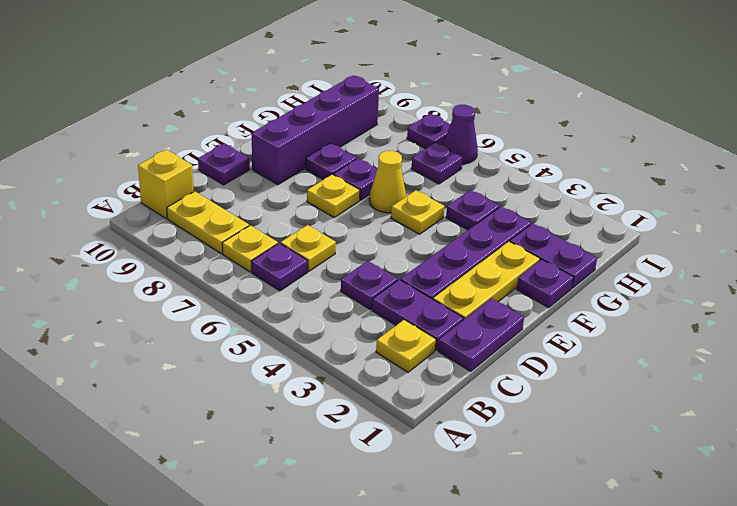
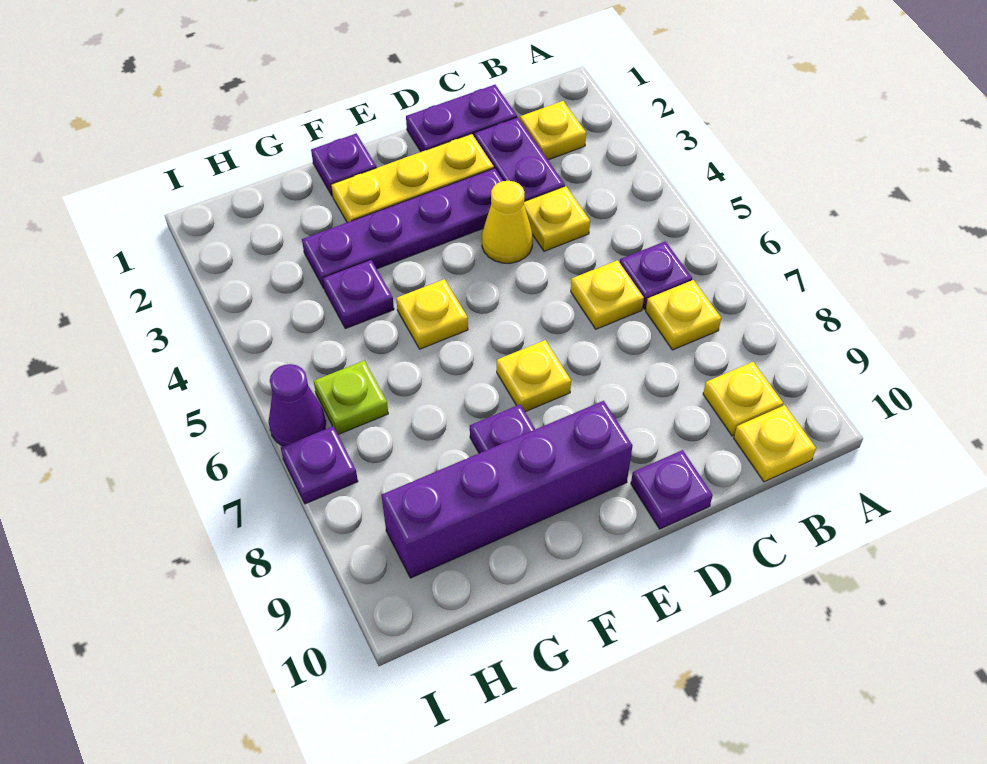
yellow 1x2 plate [167,191,249,254] -> yellow 1x1 plate [703,362,783,436]
yellow 1x1 brick [138,150,194,219] -> yellow 1x1 plate [734,405,816,482]
purple 1x1 plate [341,261,398,310] -> yellow 1x1 plate [524,186,590,251]
yellow 1x1 cone [369,151,406,213] -> yellow 1x1 cone moved to [482,181,533,263]
purple 1x1 plate [334,159,377,200] -> none
purple 1x2 plate [510,224,597,288] -> none
purple 1x1 plate [411,143,462,184] -> lime 1x1 plate [314,361,388,434]

